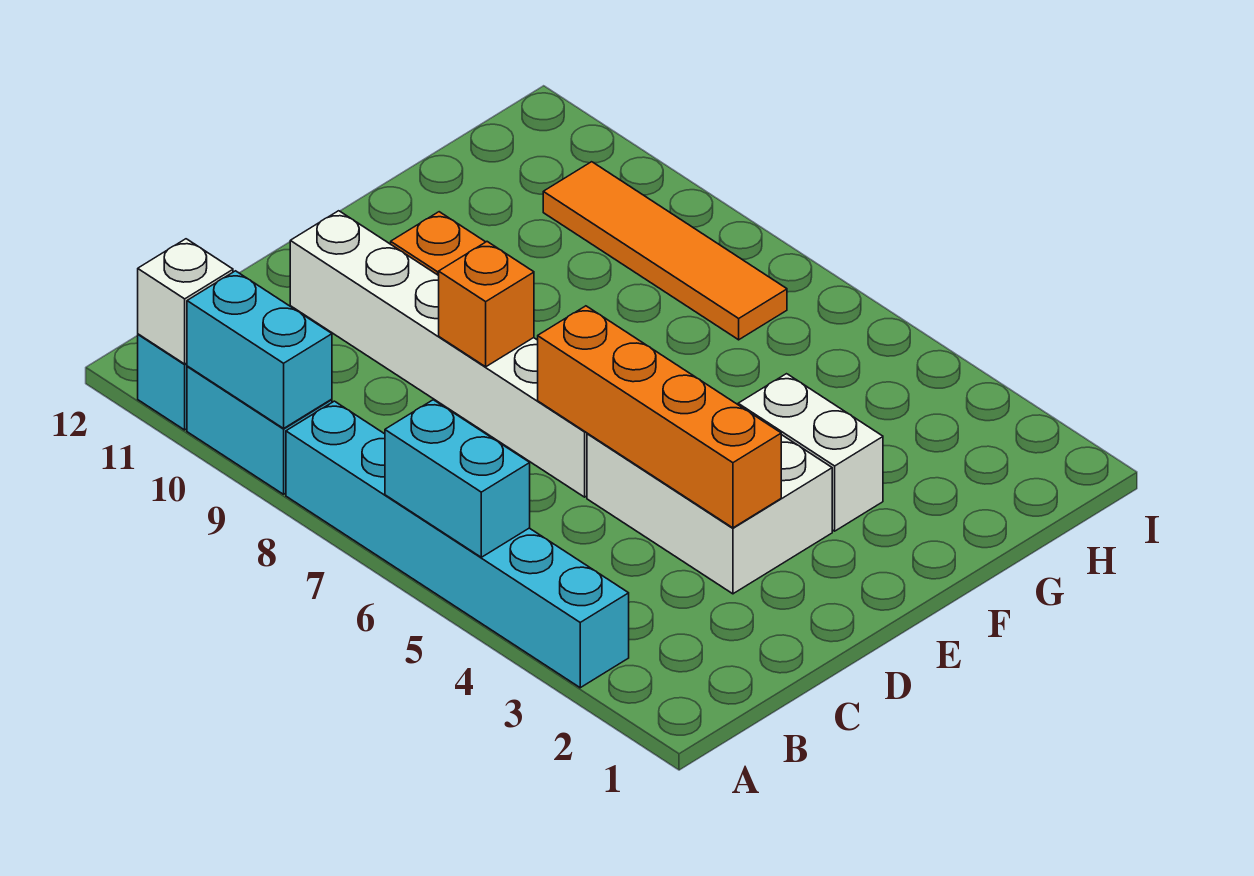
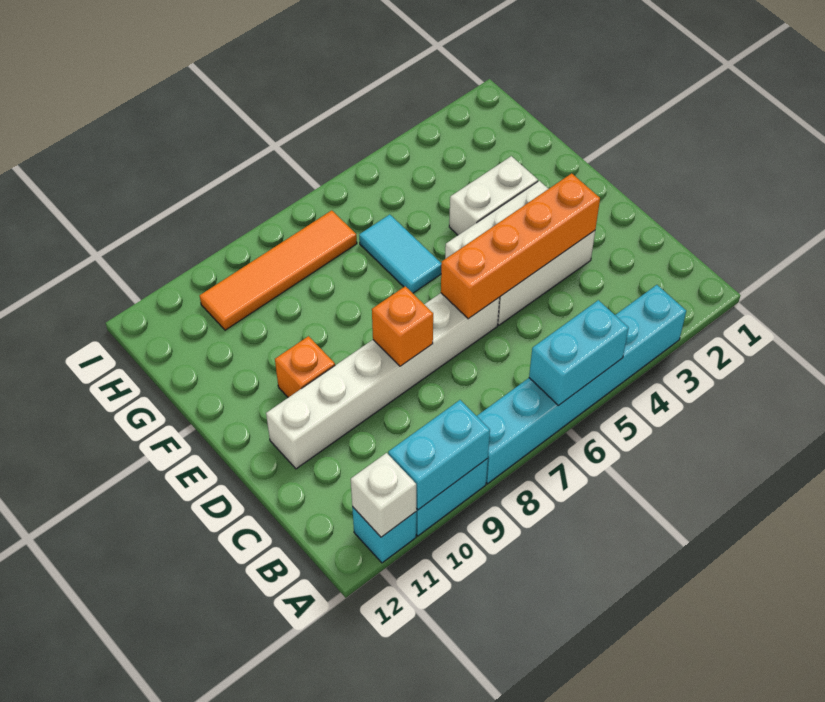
none -> cyan 1x2 tile [359,214,442,293]

